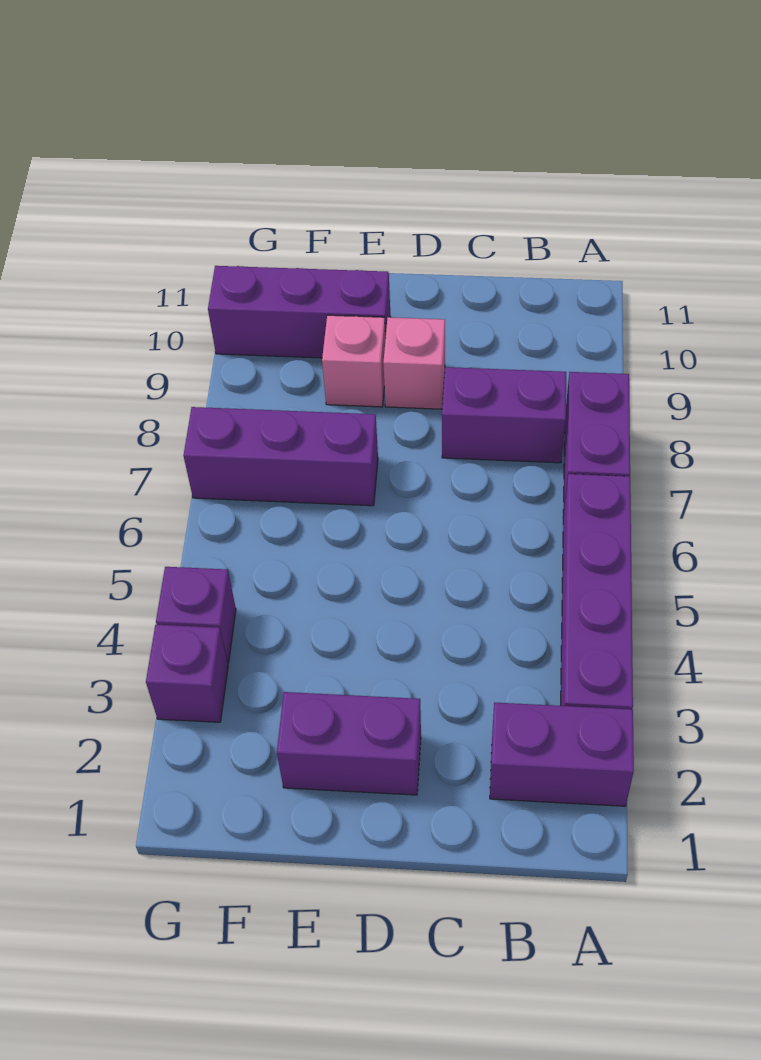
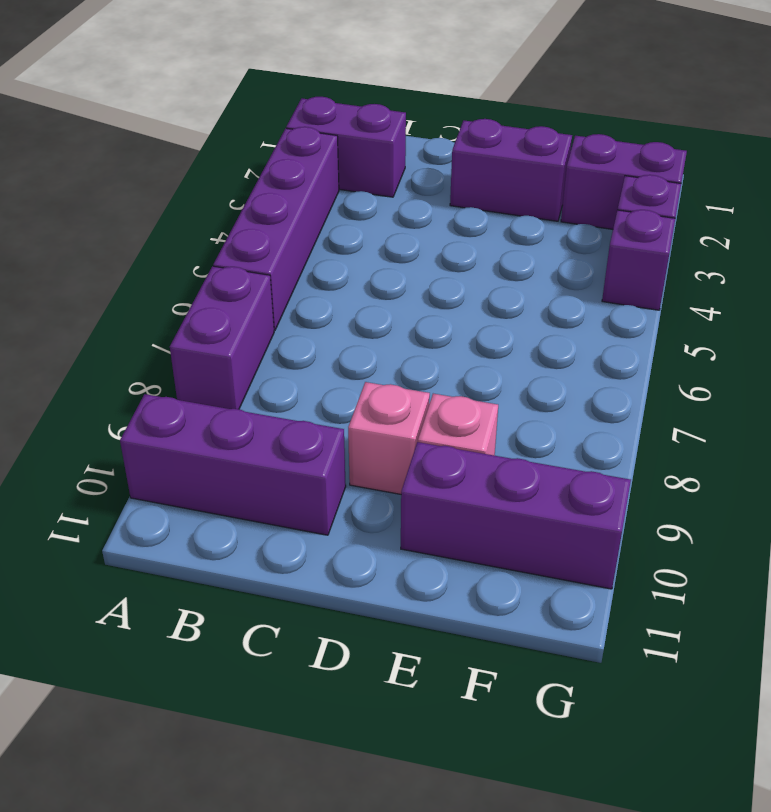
purple 1x2 brick [442,367,566,463] -> purple 1x2 brick moved to [561,134,687,229]
purple 1x3 brick [183,407,378,506] -> purple 1x3 brick moved to [120,394,346,535]

